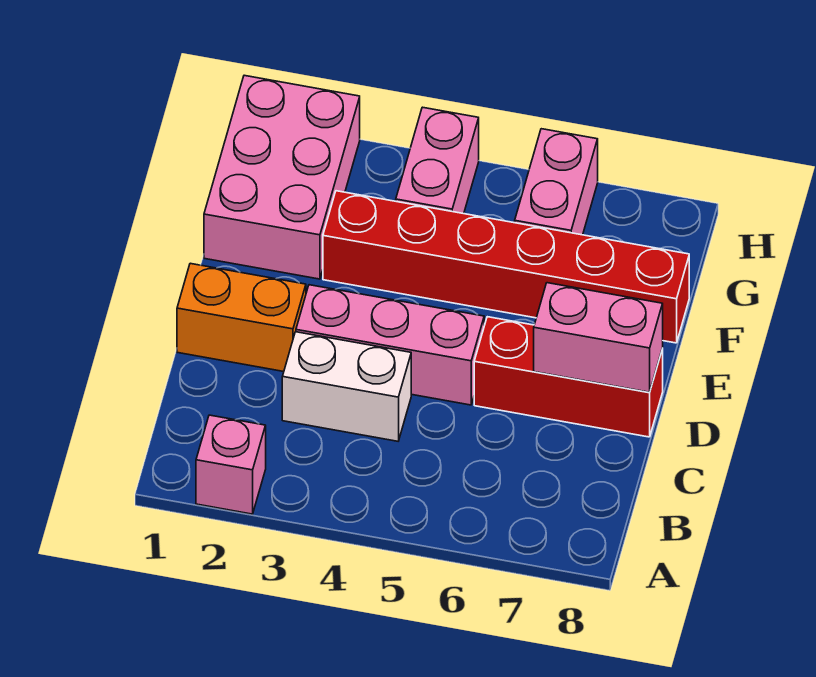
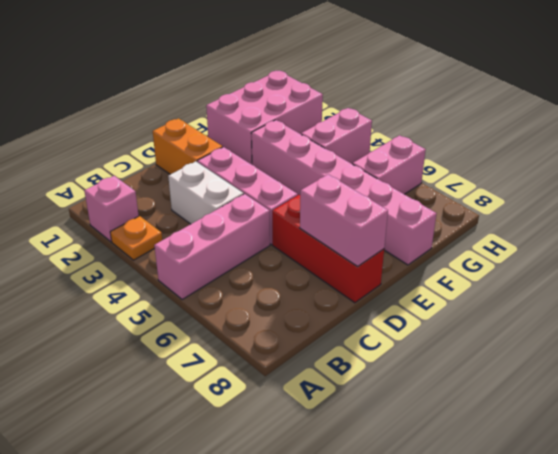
none -> orange 1x1 plate [110,216,162,260]
none -> pink 1x3 brick [154,194,270,299]
red 1x6 brick [323,191,689,343] -> pink 1x6 brick [251,120,437,265]

